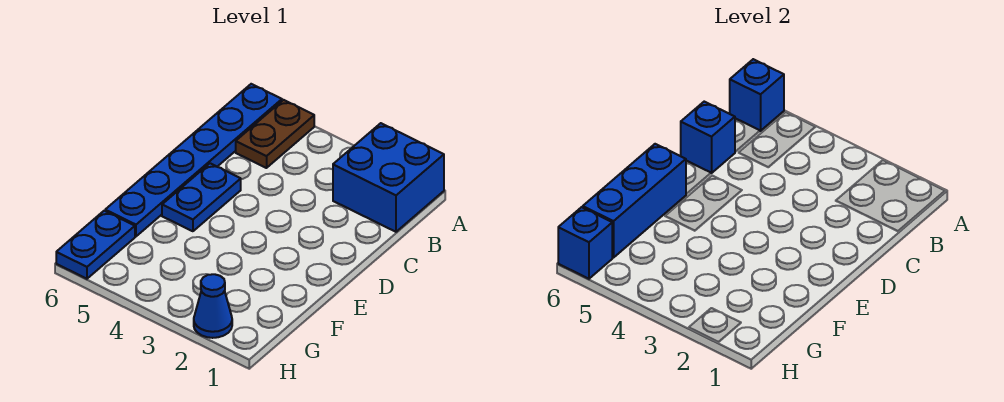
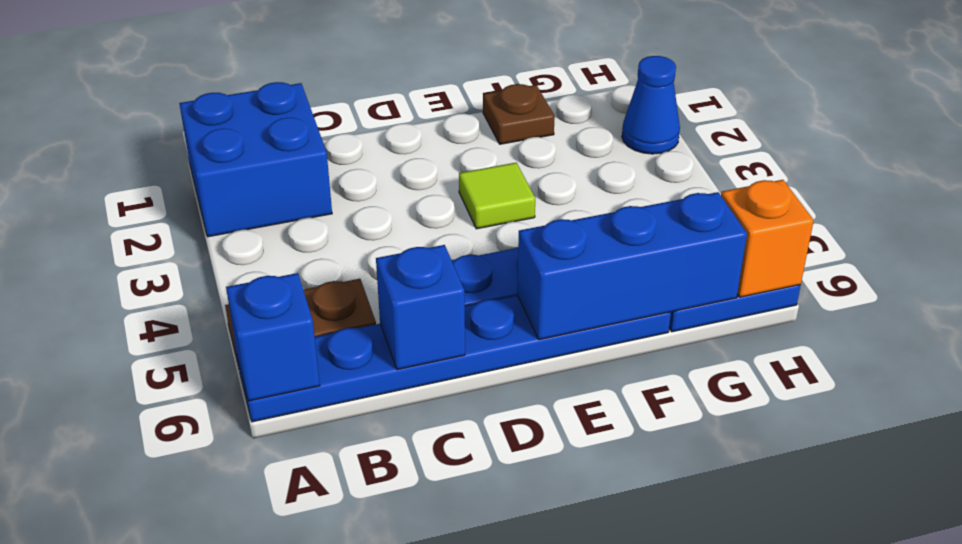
none -> lime 1x1 tile [459,163,535,229]
none -> brown 1x1 plate [483,84,555,144]
blue 1x1 brick [558,207,613,279] -> orange 1x1 brick [721,180,814,297]

